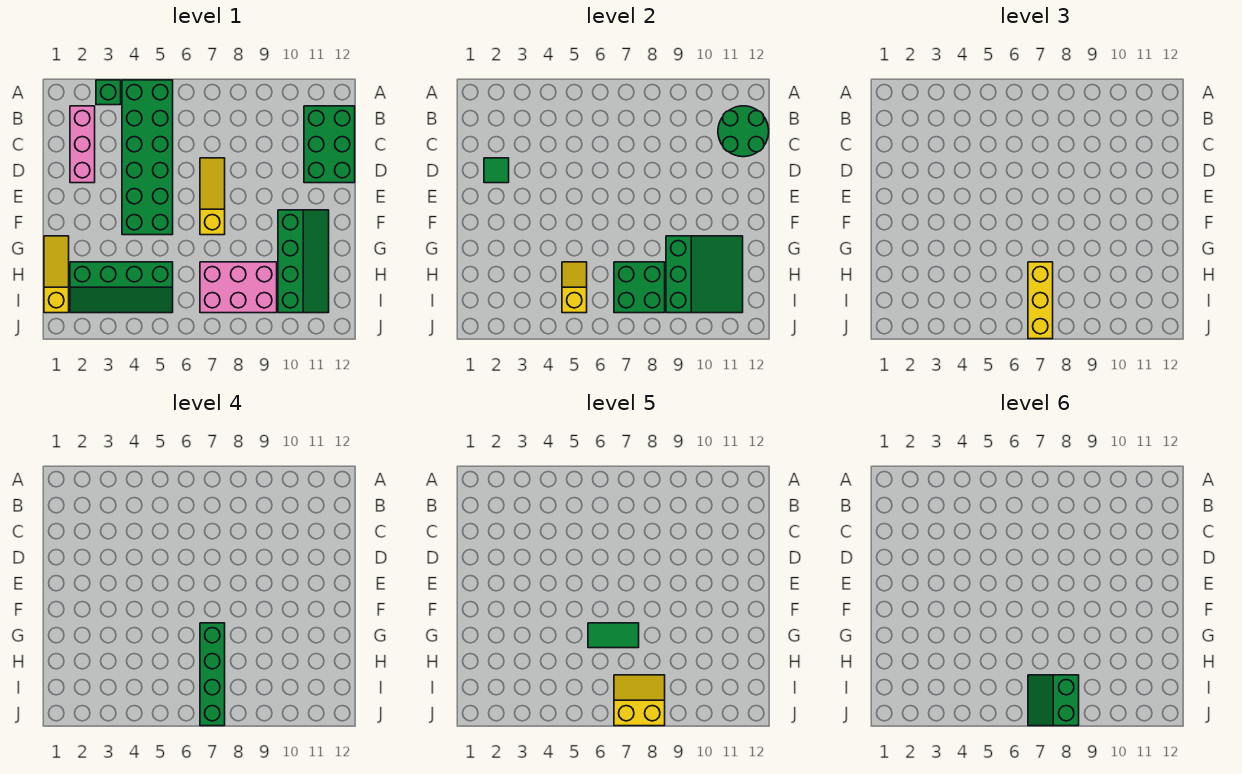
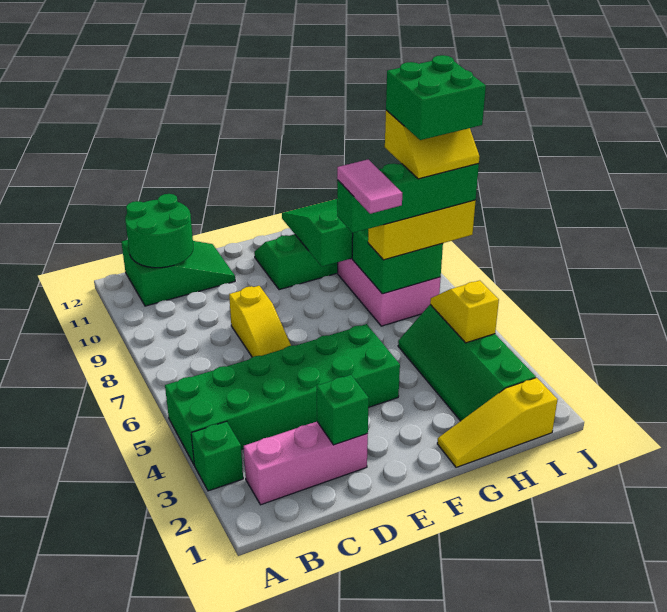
green 2x3 brick [304,106,355,183] -> green 2x3 slope [121,240,235,306]
green 1x1 tile [484,158,509,183] -> green 1x1 brick [317,375,369,445]
yellow 1x3 slope [200,158,225,235] -> yellow 1x3 slope turned to [229,286,291,357]
green 1x2 tile [588,623,639,648] -> pink 1x2 tile [337,159,402,214]
green 2x4 slope [70,262,173,313] -> green 2x4 slope turned to [398,305,536,421]
yellow 1x2 slope [562,262,587,313] -> yellow 1x2 slope turned to [430,280,499,343]
yellow 2x2 slope [614,675,665,726] -> yellow 2x2 slope turned to [385,110,479,179]
green 2x2 slope [1028,675,1079,726] -> green 2x2 brick [386,55,486,140]

